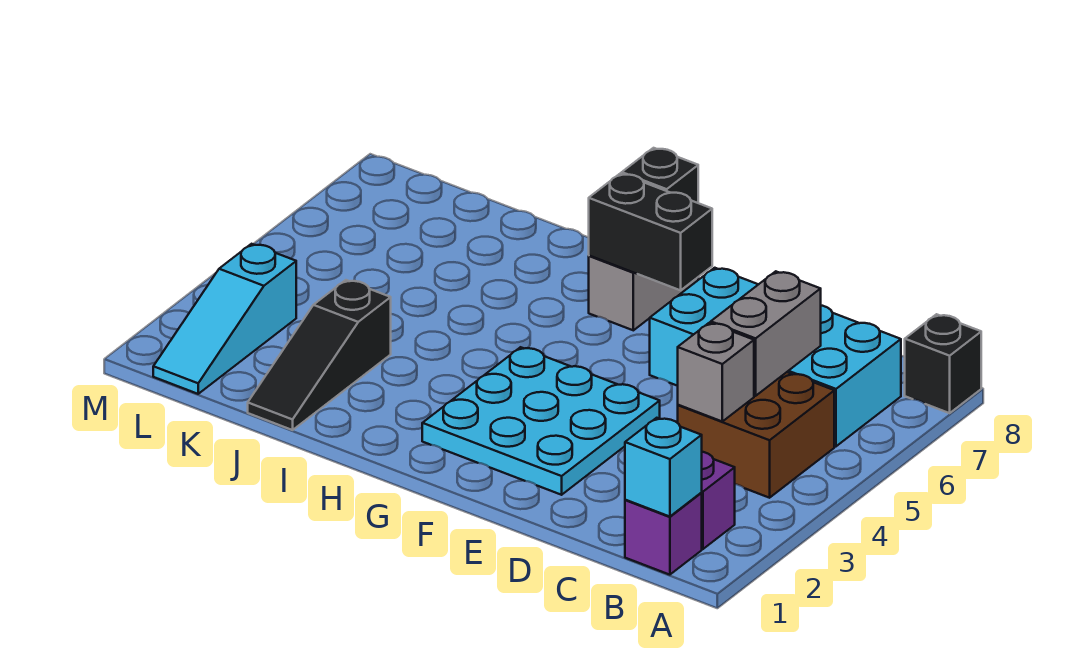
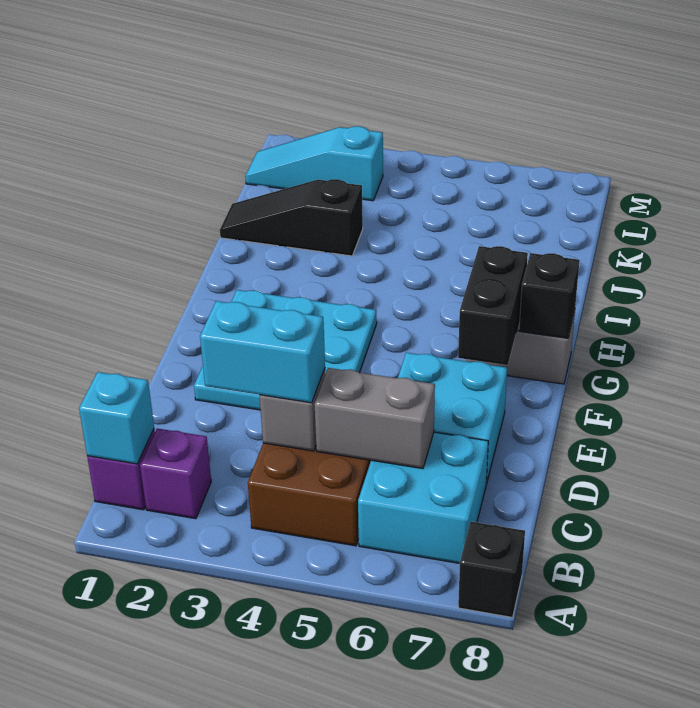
none -> cyan 1x2 brick [200,301,325,403]

